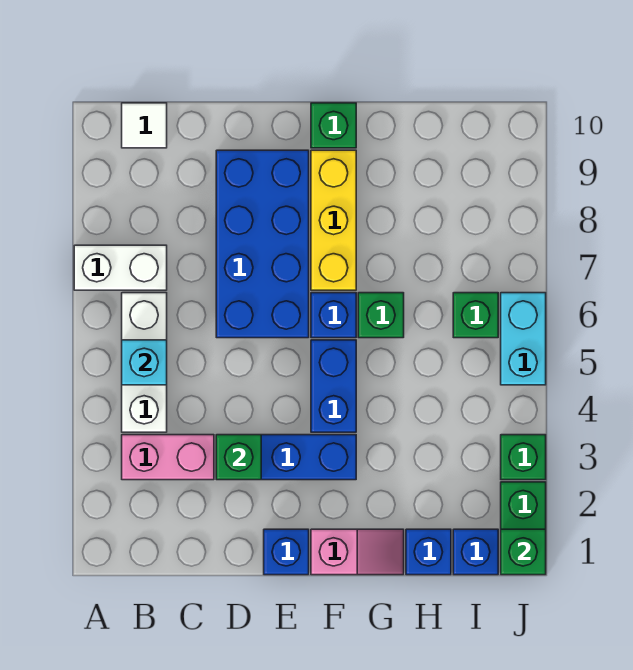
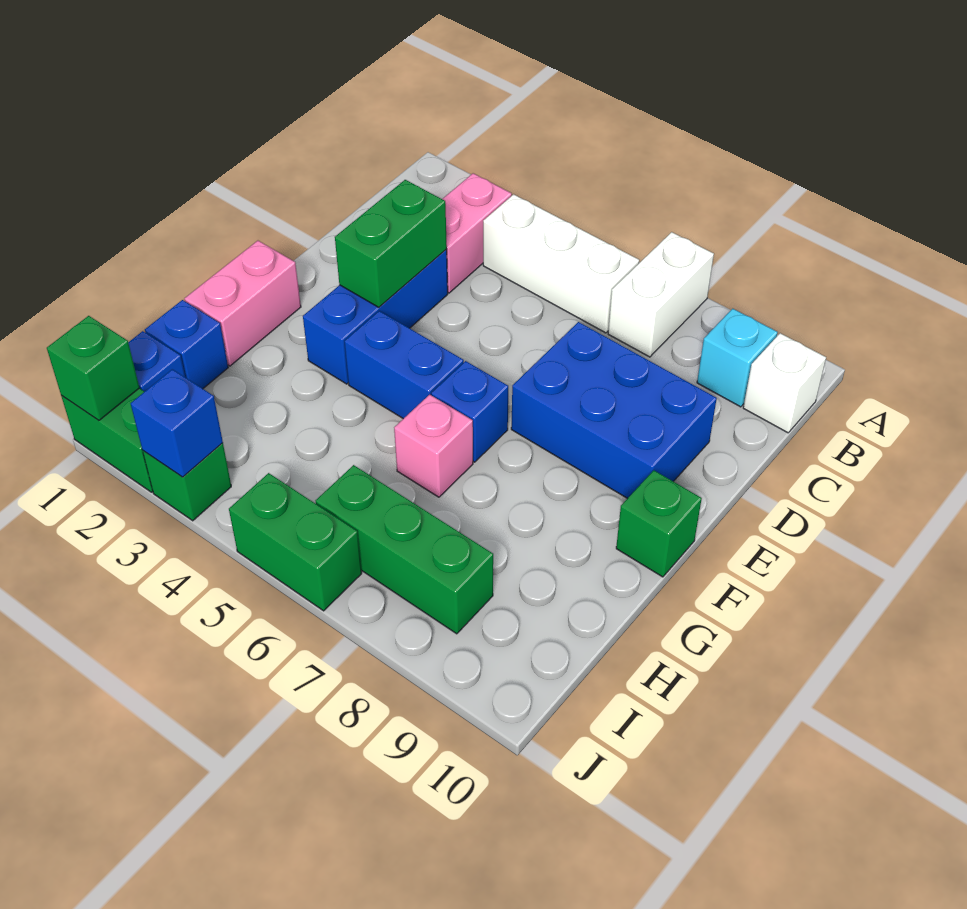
cyan 1x1 brick [122,340,167,385] -> cyan 1x1 brick moved to [697,309,778,407]
white 1x1 tile [122,103,167,148] -> white 1x1 brick [743,333,826,433]
green 1x1 brick [216,435,261,480] -> green 1x2 brick [335,180,447,307]
blue 2x4 brick [216,150,309,338] -> blue 2x3 brick [511,322,717,499]
blue 1x1 brick [264,529,309,575] -> blue 1x1 brick moved to [131,369,223,477]
pink 1x2 slope [311,529,404,575] -> pink 1x2 brick [184,241,301,366]
yellow 1x3 brick [311,150,356,290] -> none
green 1x1 brick [358,293,404,338] -> pink 1x1 brick [394,395,473,497]
green 1x1 brick [453,293,498,338] -> green 1x3 brick [316,465,493,634]
cyan 1x2 brick [501,293,546,385] -> green 1x2 brick [229,473,362,611]

